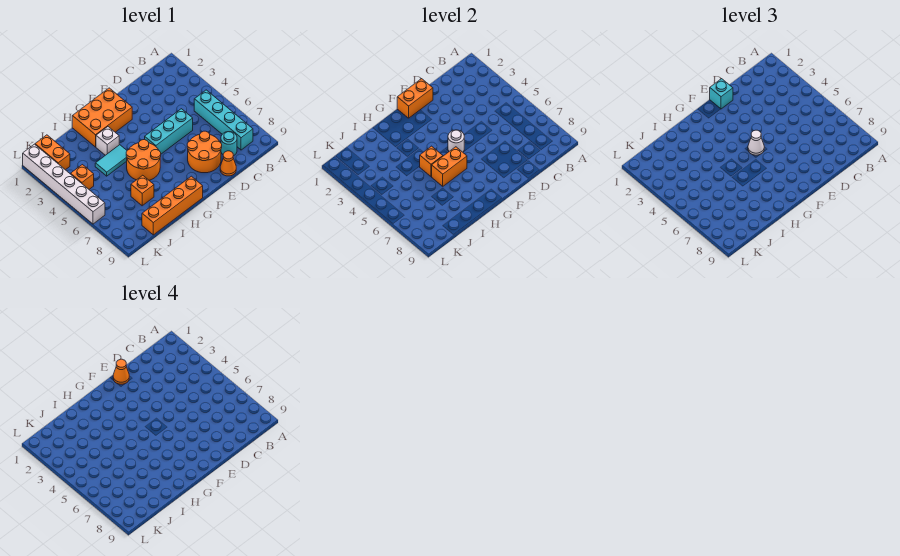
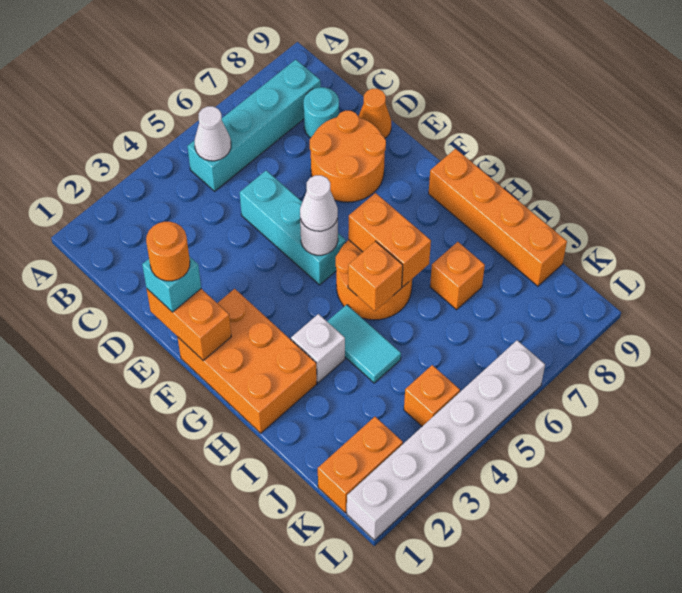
none -> white 1x1 cone [195,106,231,161]
orange 1x1 cone [113,359,129,384] -> orange 1x1 round brick [146,222,190,281]

